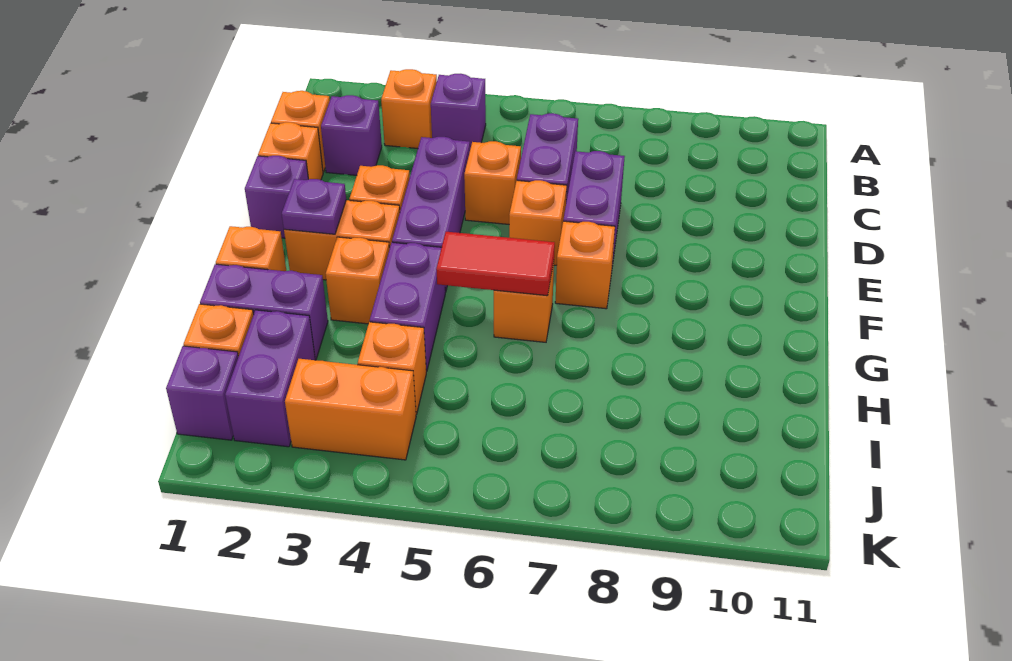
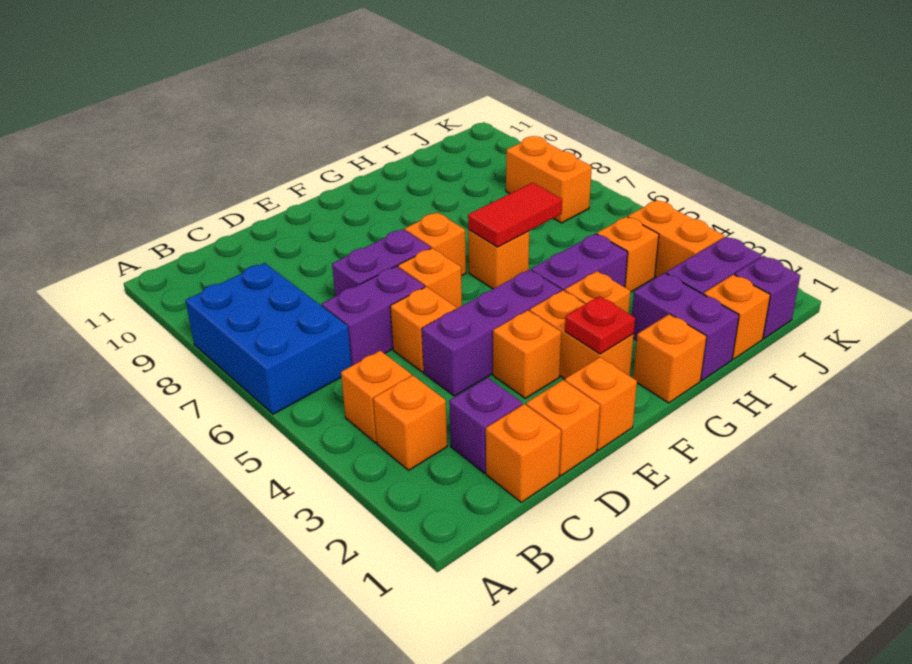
none -> blue 2x3 brick [185,263,352,414]
purple 1x1 brick [431,74,486,149] -> orange 1x1 brick [341,351,411,443]
purple 1x1 brick [245,156,308,238] -> orange 1x1 brick [565,357,637,450]
purple 1x1 plate [282,179,346,234] -> red 1x1 plate [565,296,635,354]
red 1x2 tile [436,232,555,296] -> red 1x2 tile turned to [468,183,562,247]
none -> orange 1x2 brick [506,136,592,223]

